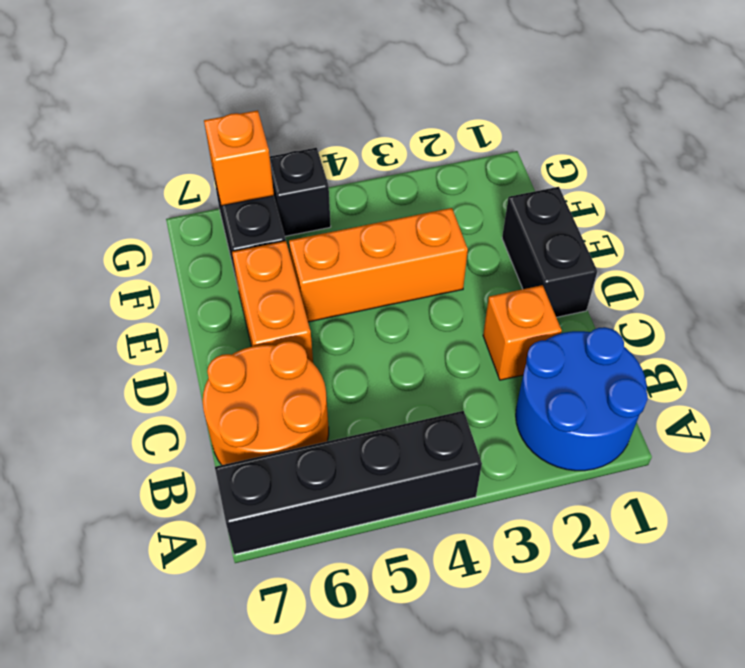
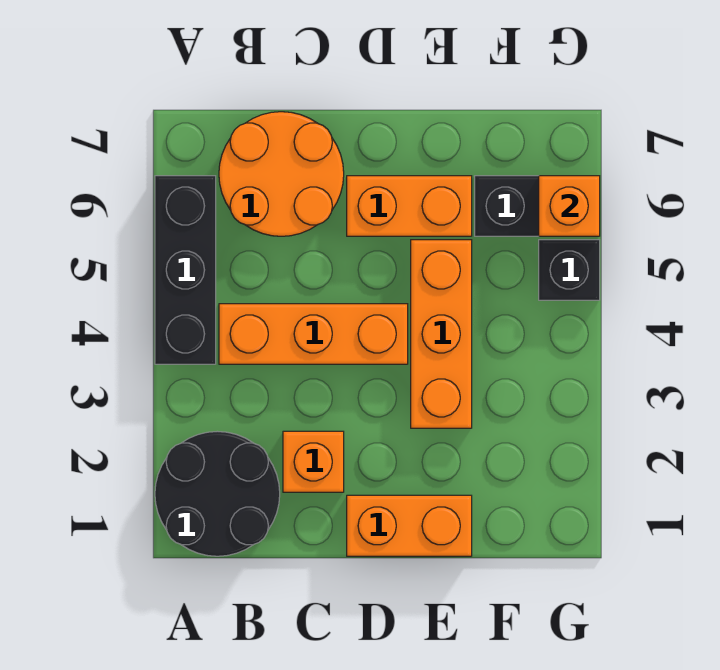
blue 2x2 round brick [516,327,648,471] -> black 2x2 round brick [155,431,280,556]
black 1x4 brick [215,411,482,554] -> black 1x3 brick [155,176,216,364]
none -> orange 1x3 brick [219,304,408,364]
black 1x2 brick [502,187,597,317] -> orange 1x2 brick [347,495,472,556]

